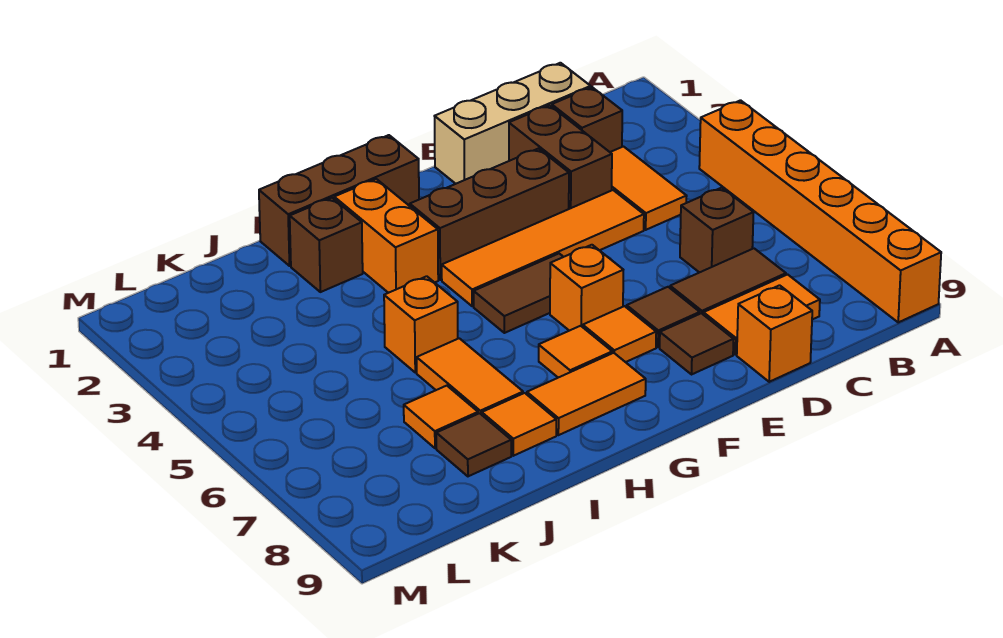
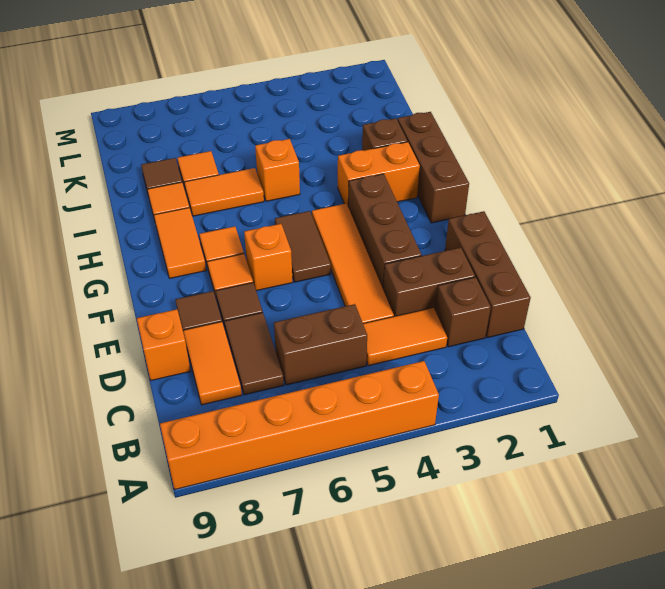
tan 1x3 brick [435,63,591,184] -> brown 1x3 brick [445,211,531,338]
brown 1x1 brick [680,188,754,273] -> brown 1x2 brick [274,304,367,385]

